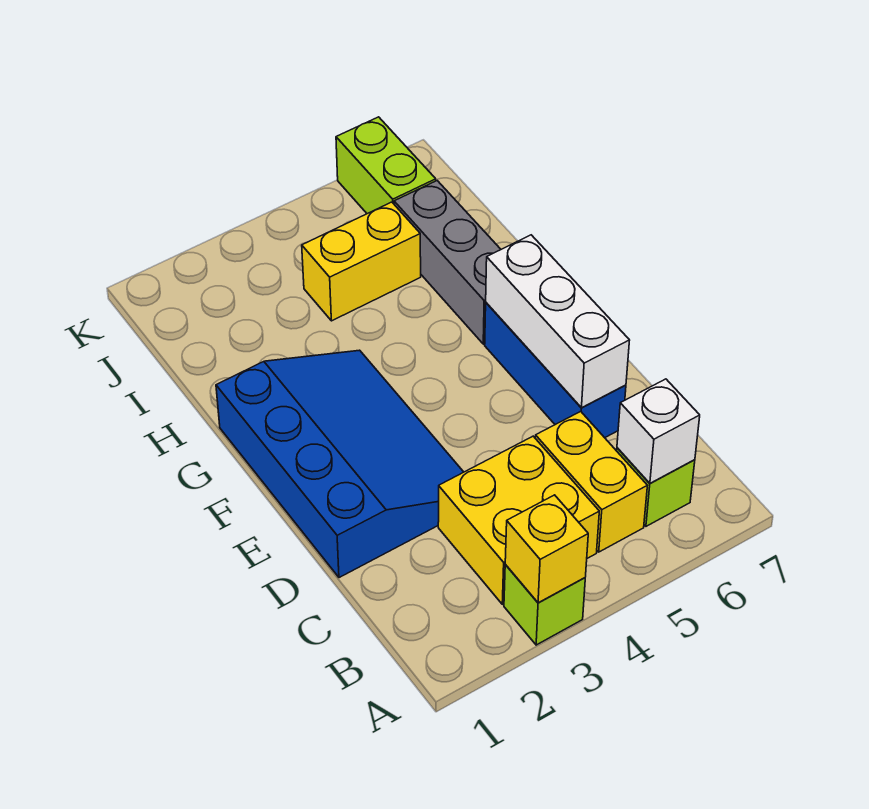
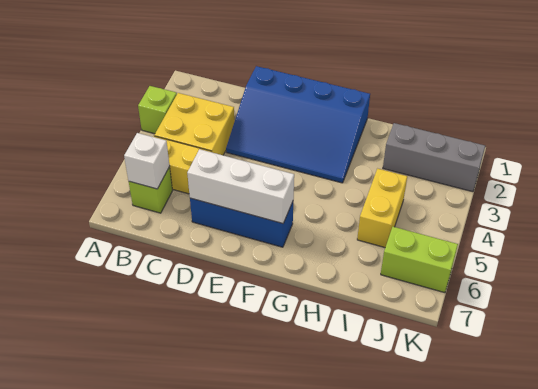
yellow 1x1 brick [505,495,588,603] -> none
grey 1x3 brick [394,181,501,344] -> grey 1x3 brick moved to [383,123,485,192]

